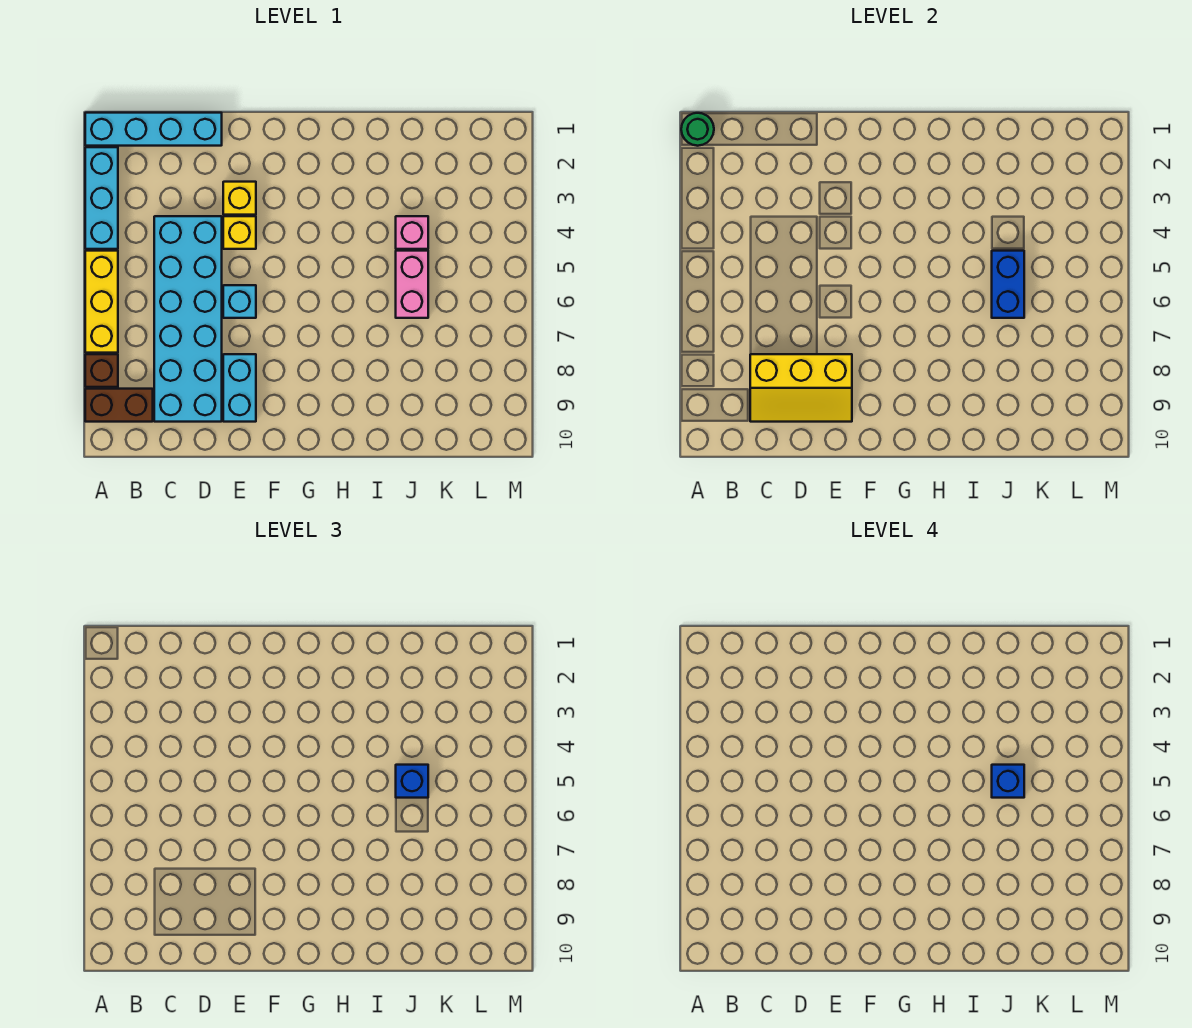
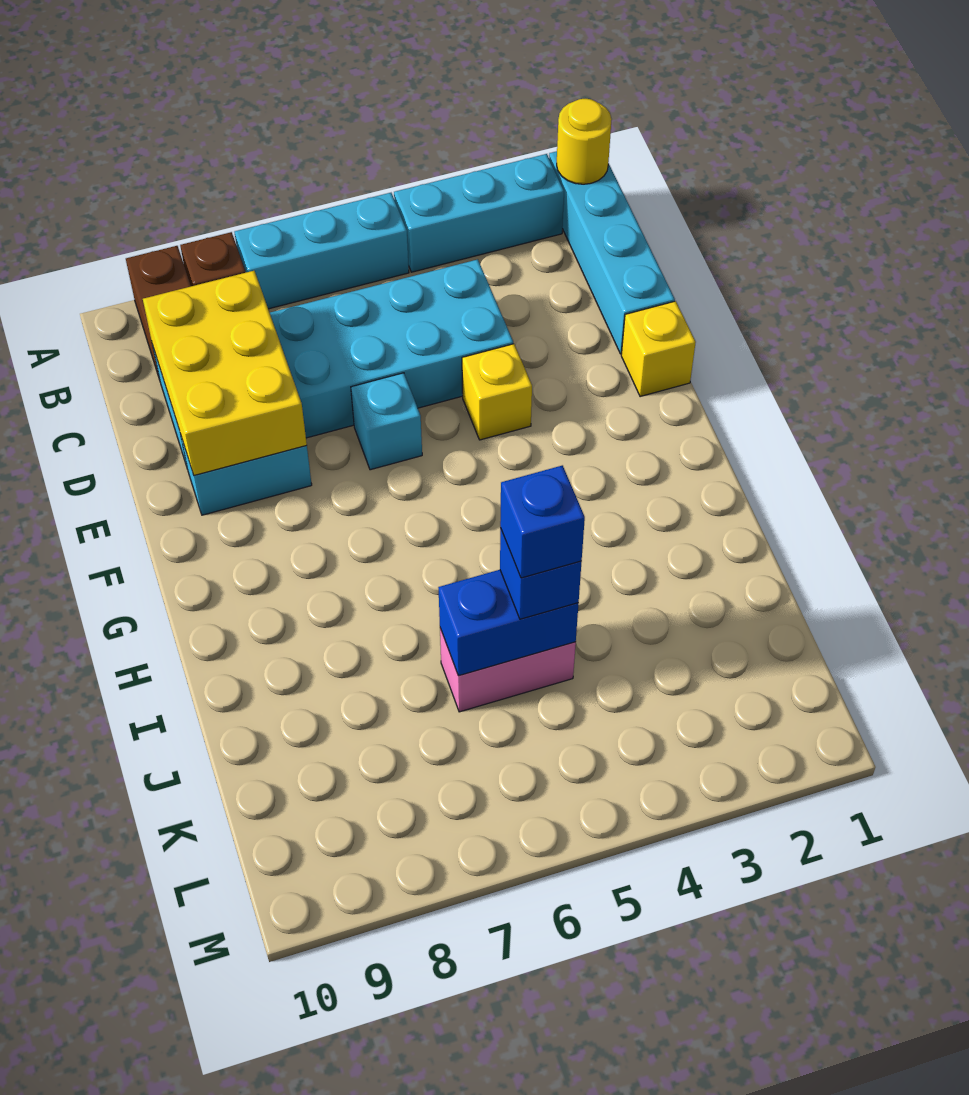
green 1x1 round brick [681,113,714,146] -> yellow 1x1 round brick [557,99,612,184]
yellow 1x3 brick [85,251,118,353] -> cyan 1x3 brick [235,193,409,309]
yellow 2x3 slope [750,354,852,422] -> yellow 2x3 brick [143,271,307,475]
yellow 1x1 brick [223,182,256,215] -> yellow 1x1 brick moved to [621,301,696,397]
pink 1x1 brick [396,216,428,249] -> none

